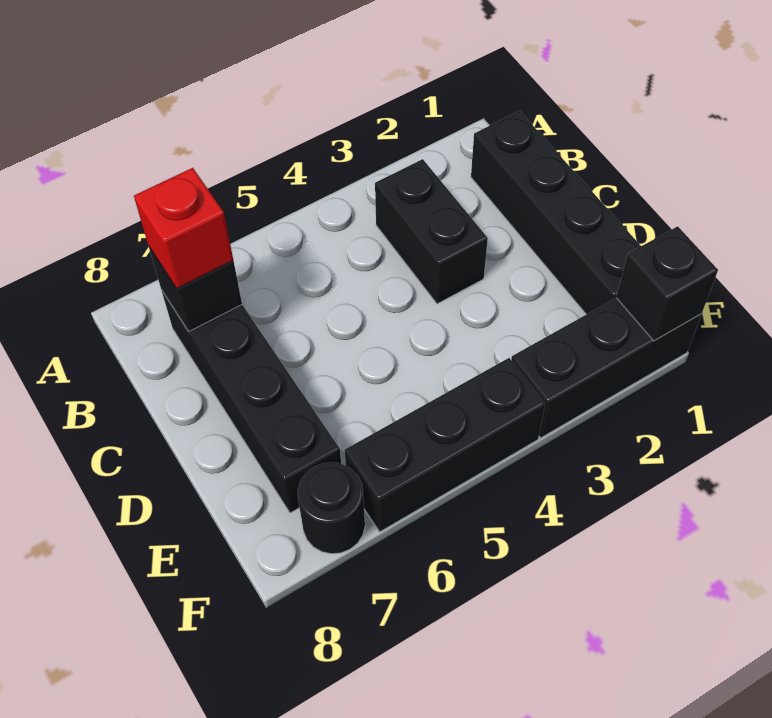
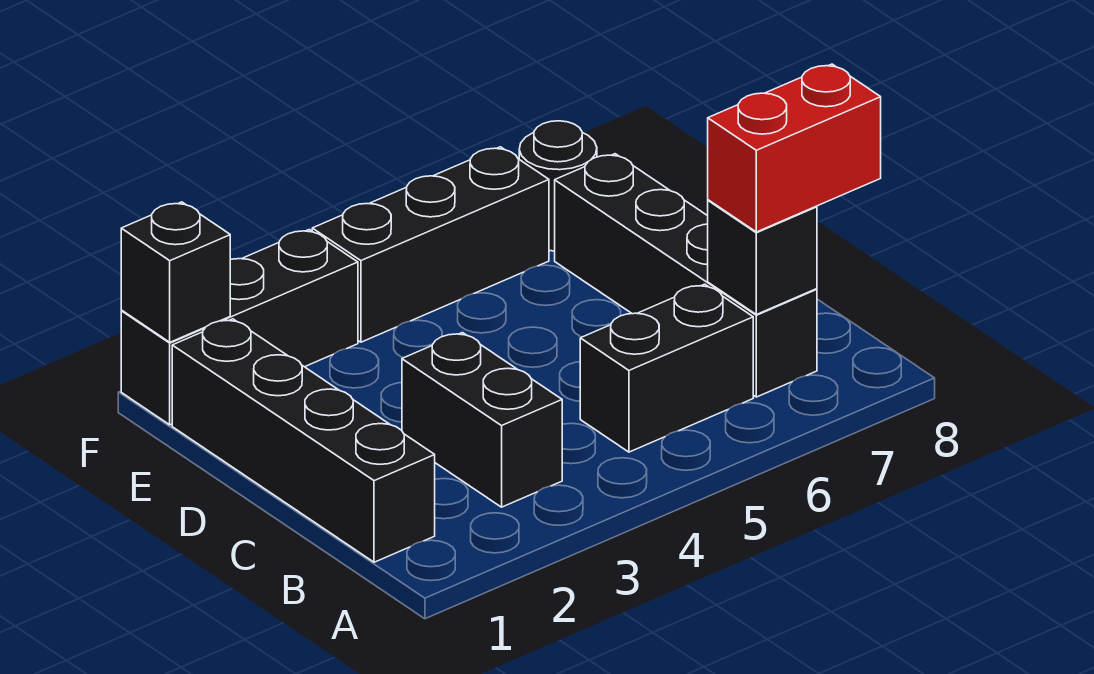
none -> black 1x2 brick [580,284,753,452]
red 1x1 brick [134,168,233,288] -> red 1x2 brick [708,64,881,232]

